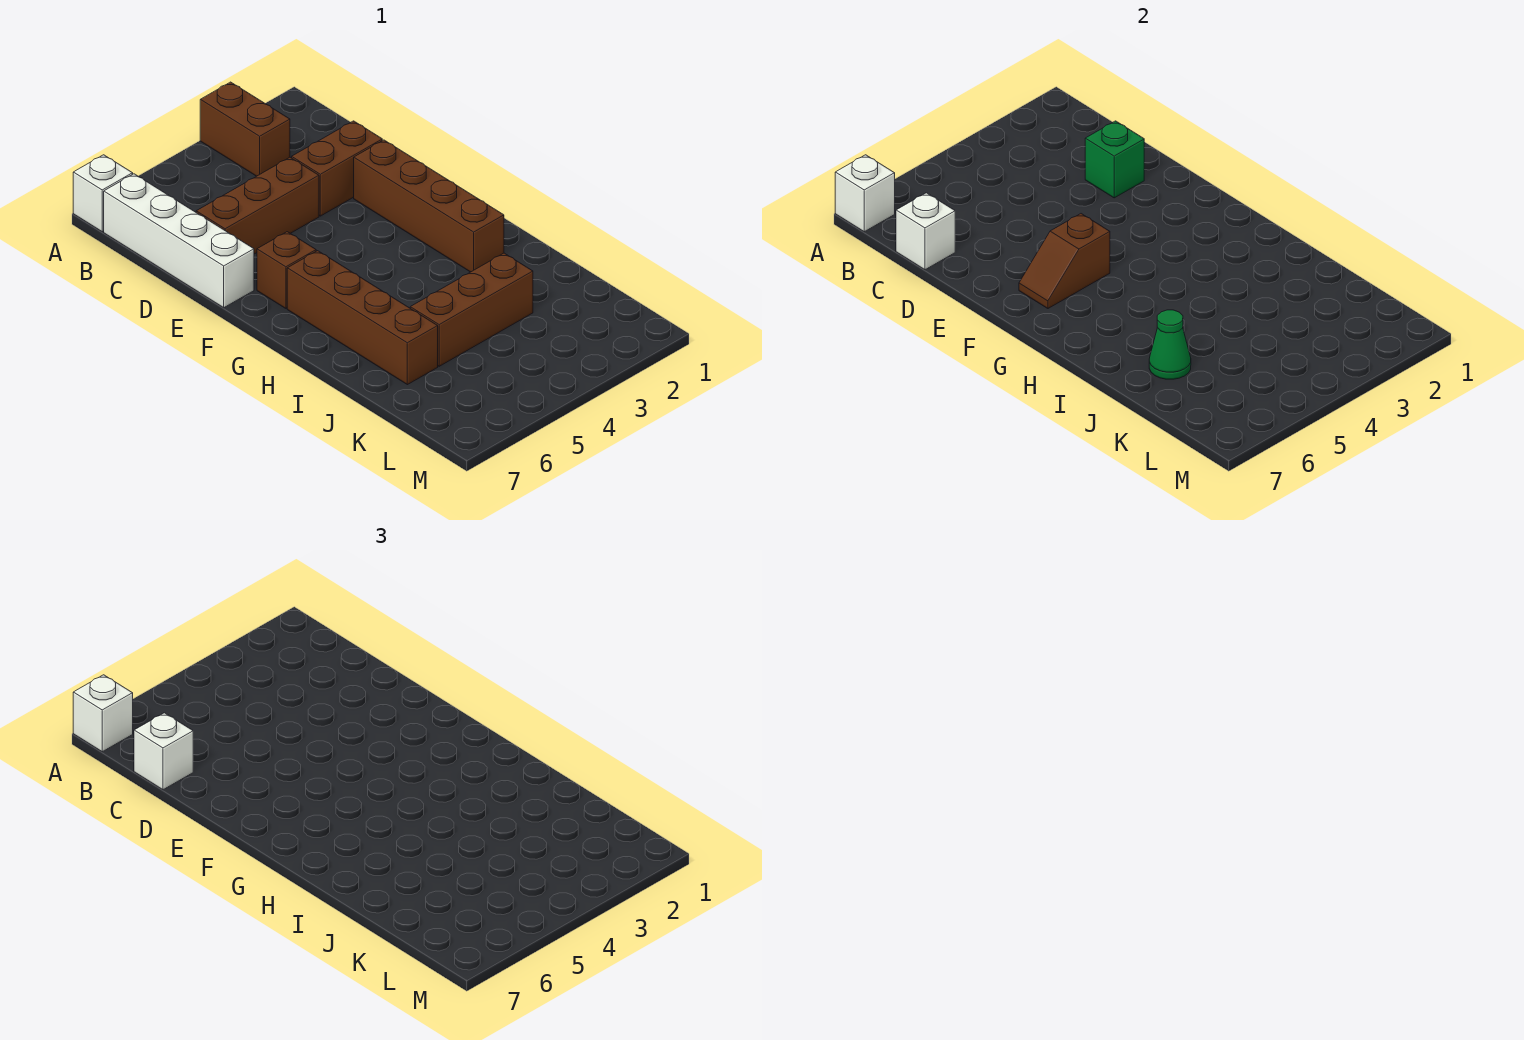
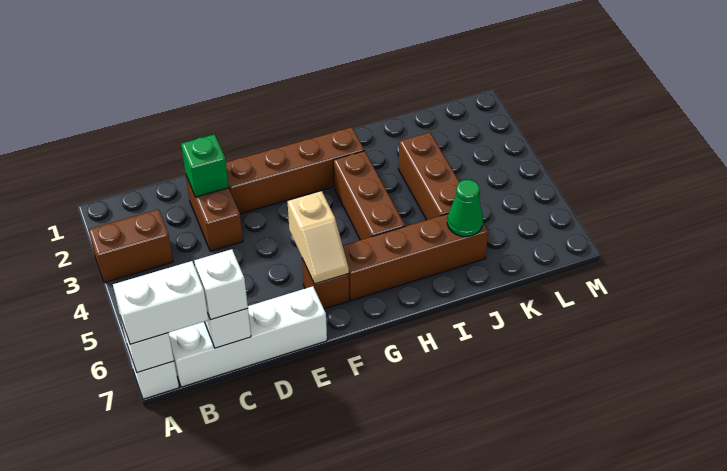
white 1x1 brick [73,675,133,752] -> white 1x2 brick [113,261,208,344]
brown 1x3 brick [196,157,319,254] -> brown 1x3 brick moved to [333,151,405,240]
brown 1x2 slope [1019,214,1110,308] -> tan 1x2 slope [288,191,349,284]

